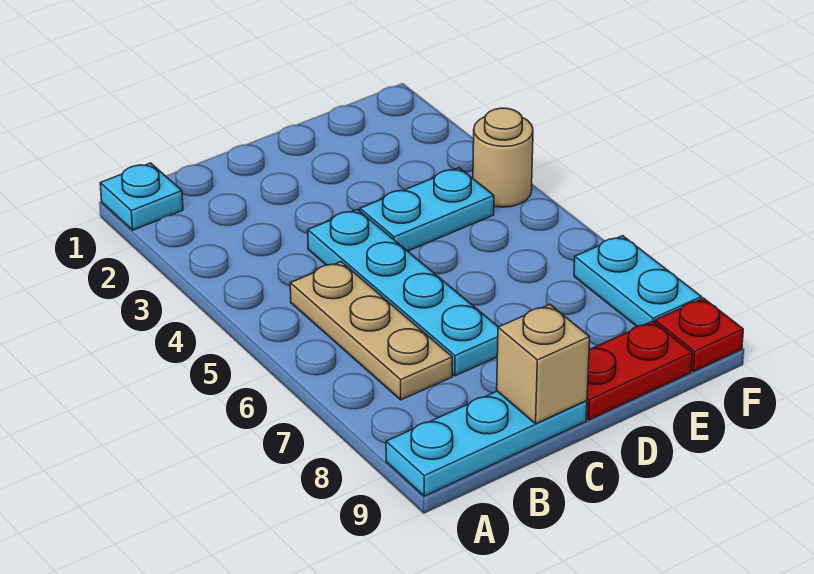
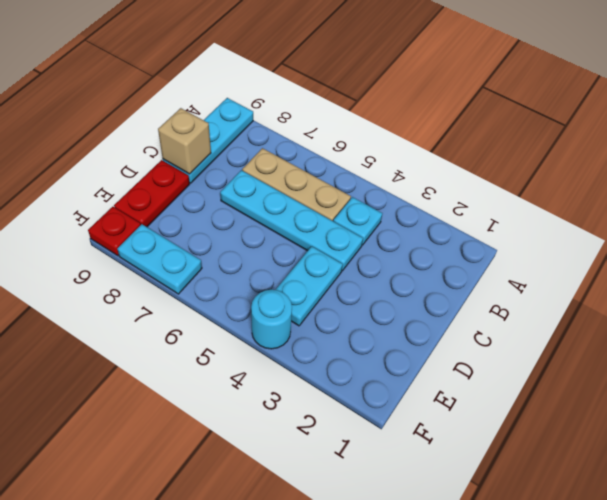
cyan 1x1 plate [100,163,183,230] -> cyan 1x1 plate moved to [333,197,382,245]
tan 1x1 round brick [473,108,533,207] -> cyan 1x1 round brick [251,290,292,349]

